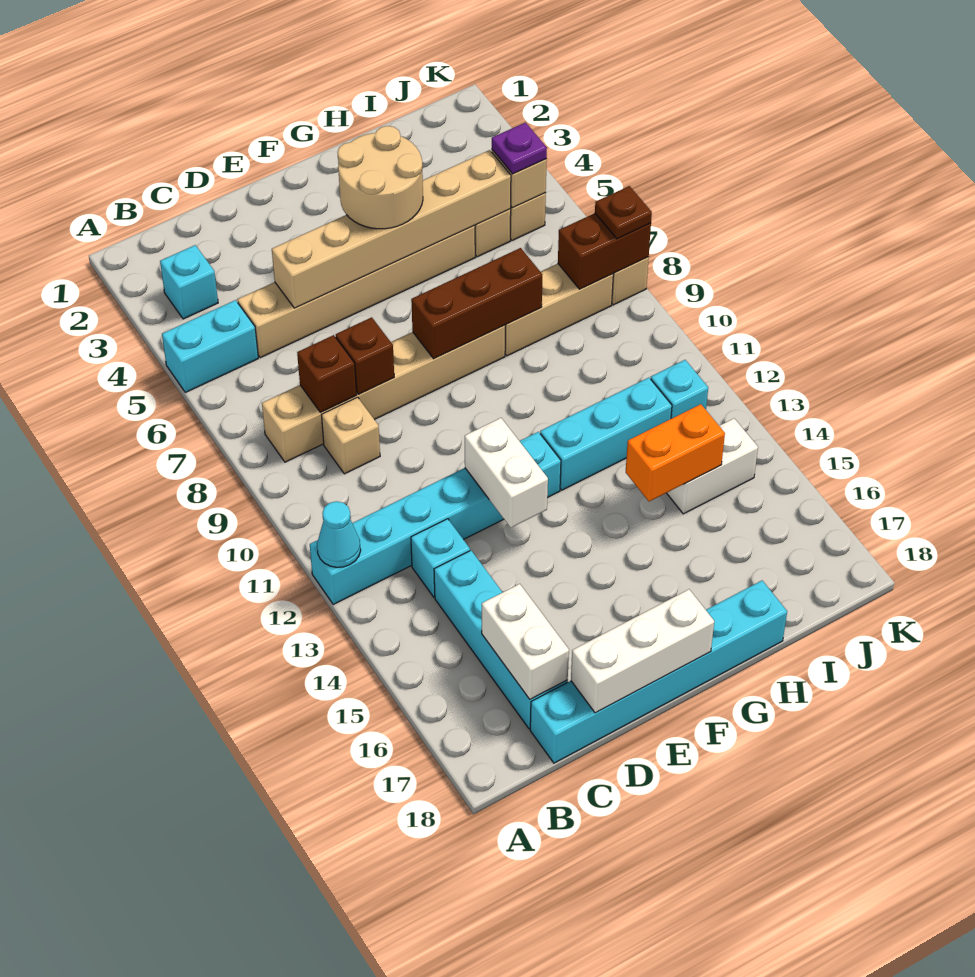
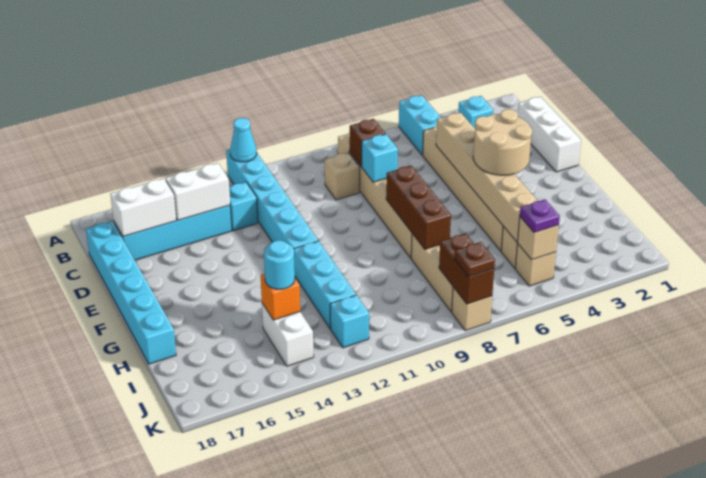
brown 1x1 brick [336,317,394,394] -> cyan 1x1 brick [362,134,398,182]
white 1x3 brick [571,589,714,713] -> white 1x3 brick moved to [518,97,581,172]
white 1x2 brick [465,418,548,528] -> white 1x2 brick moved to [166,163,230,220]
orange 1x2 brick [626,404,725,501] -> orange 1x1 brick [261,274,300,320]
none -> cyan 1x1 round brick [264,240,295,289]

